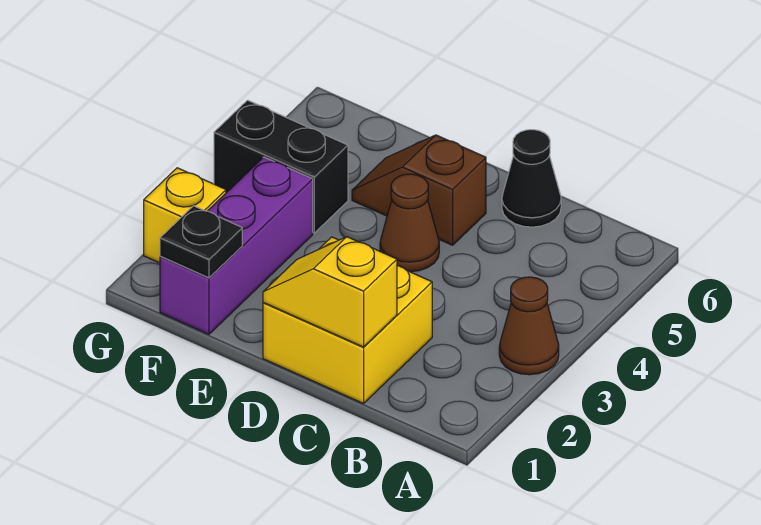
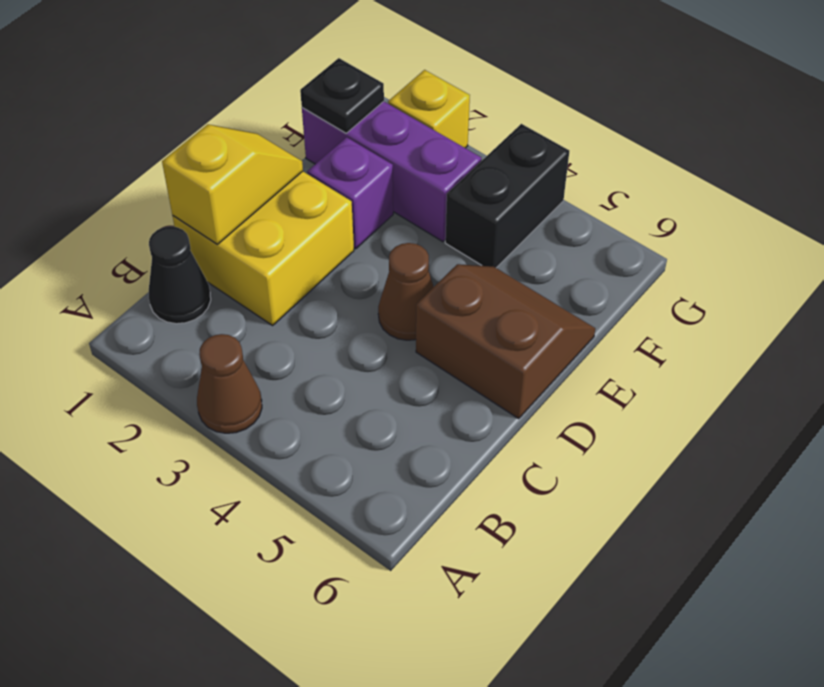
black 1x1 cone [502,130,561,227] -> black 1x1 cone moved to [149,226,211,324]
brown 1x2 slope [352,135,486,245] -> brown 2x2 slope [416,264,595,419]
none -> purple 1x1 brick [307,137,393,249]

